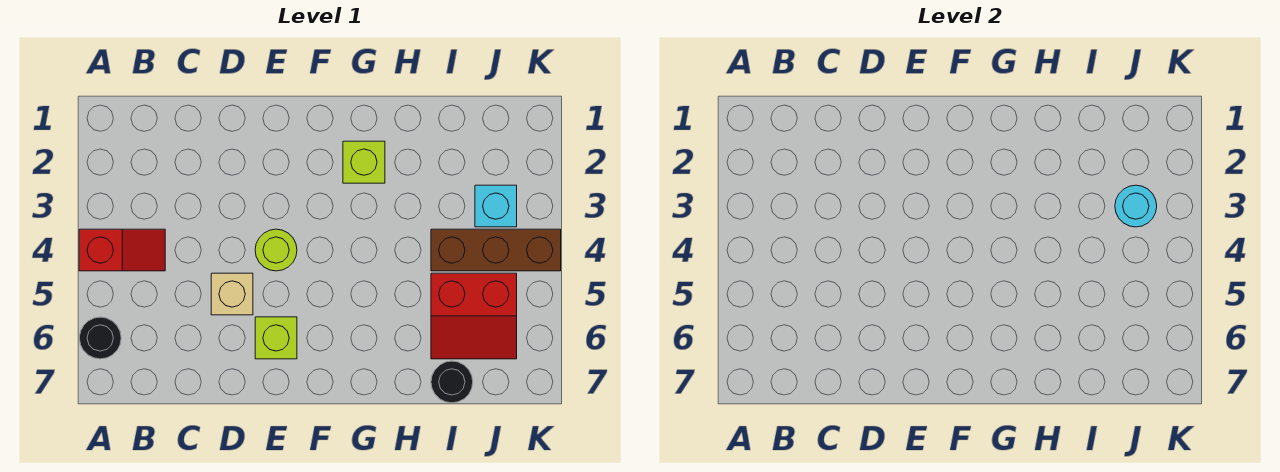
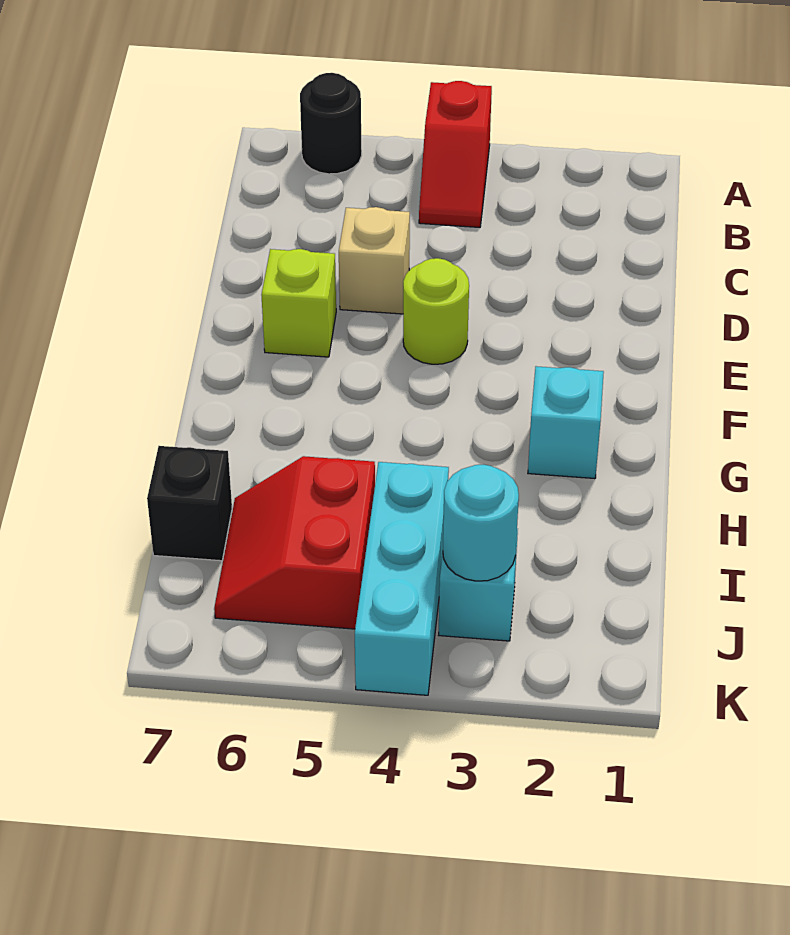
lime 1x1 brick [343,141,385,183] -> cyan 1x1 brick [528,366,604,479]
brown 1x3 brick [431,229,561,271] -> cyan 1x3 brick [355,462,449,695]
black 1x1 round brick [431,361,473,403] -> black 1x1 brick [147,446,232,561]

